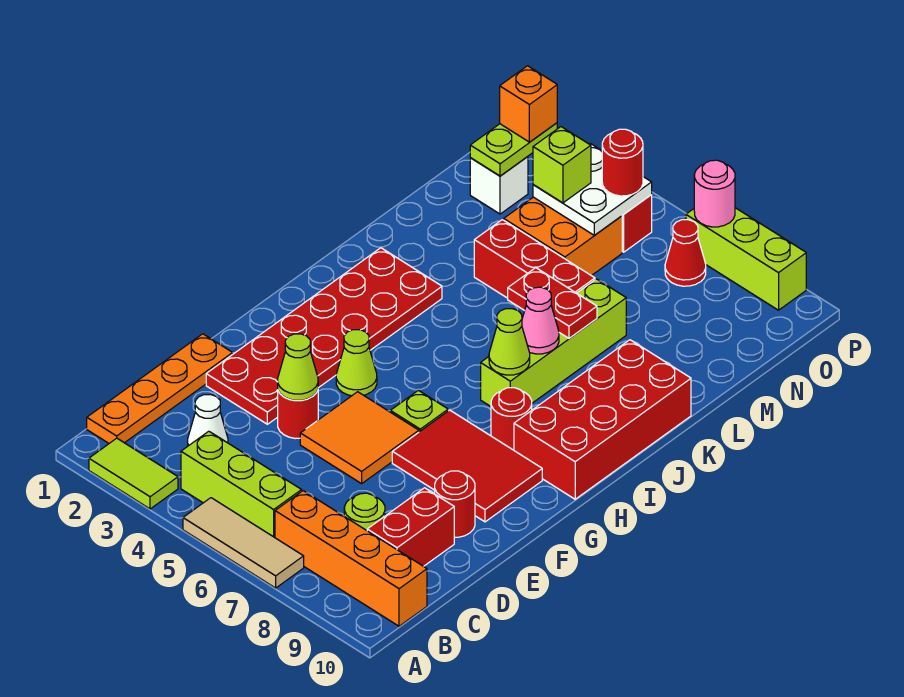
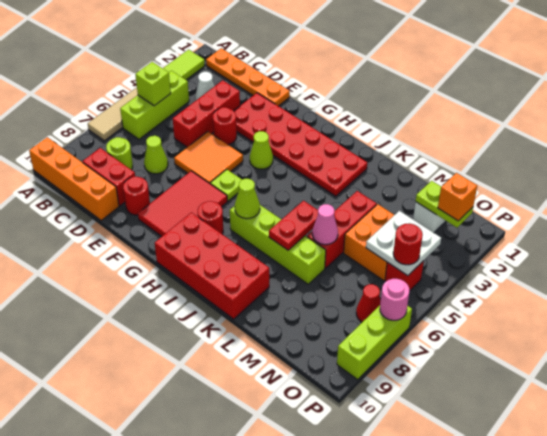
orange 1x4 brick [275,491,427,626] -> orange 1x4 brick turned to [29,137,119,220]
none -> red 1x3 brick [173,80,240,147]
lime 1x1 cone [278,334,318,400] -> lime 1x1 cone moved to [144,136,168,174]
pink 1x1 cone [522,287,559,354] -> pink 1x1 cone moved to [312,204,338,245]
lime 1x1 brick [533,127,591,203] -> lime 1x1 brick moved to [135,62,171,106]

